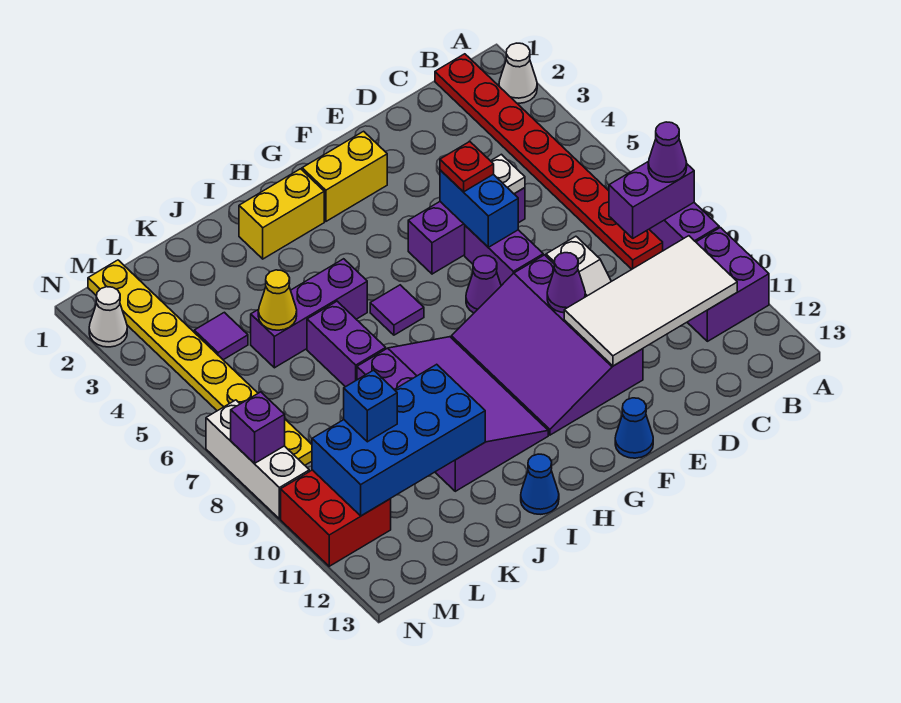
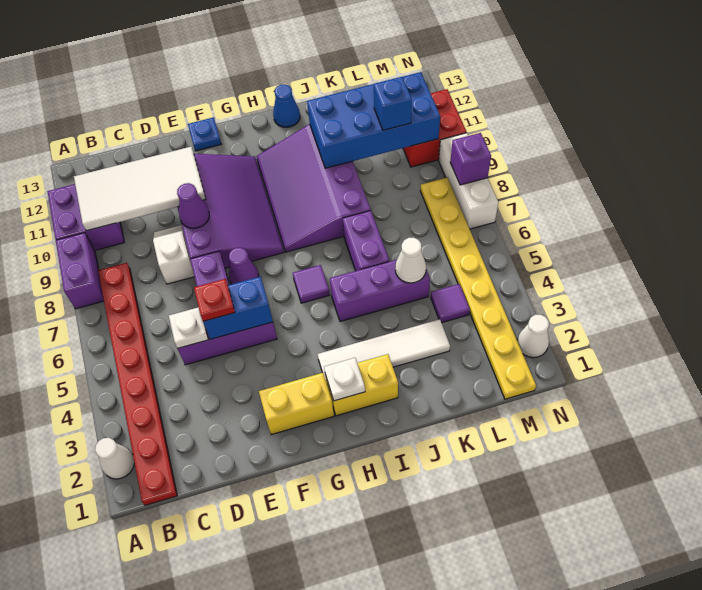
purple 1x2 brick [609,161,694,238] -> none
purple 1x1 cone [648,122,687,182] -> none
blue 1x2 brick [440,170,518,247] -> blue 1x2 brick turned to [203,277,273,339]
blue 1x1 cone [615,398,653,458] -> blue 1x1 plate [188,117,221,151]
none -> white 1x1 plate [324,358,365,401]
none -> white 1x4 tile [318,319,450,380]
yellow 1x1 cone [258,270,297,330] -> white 1x1 cone [395,238,426,283]

